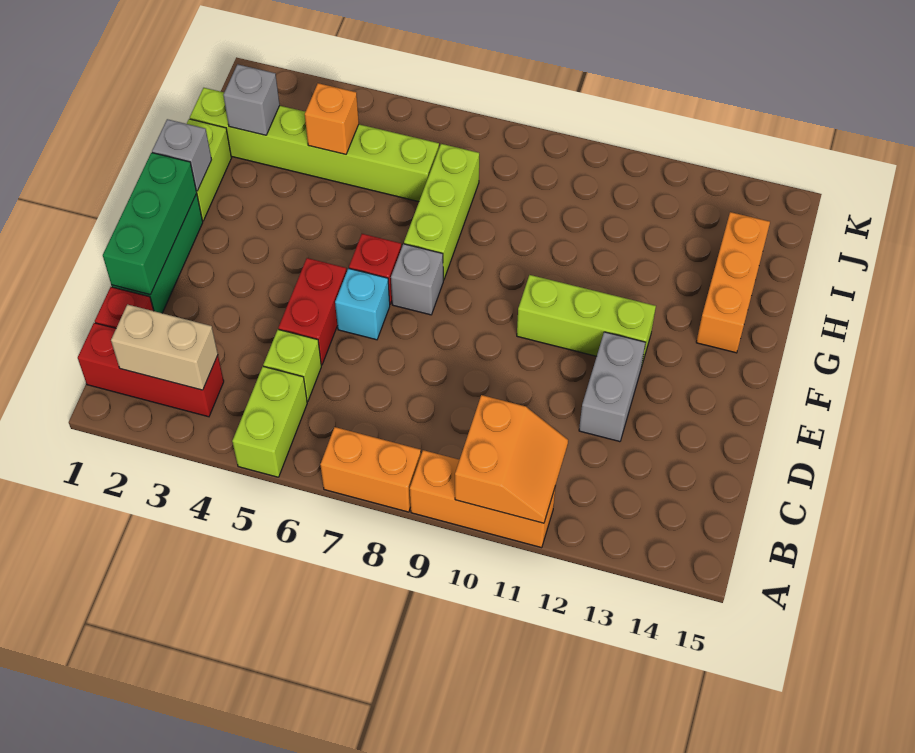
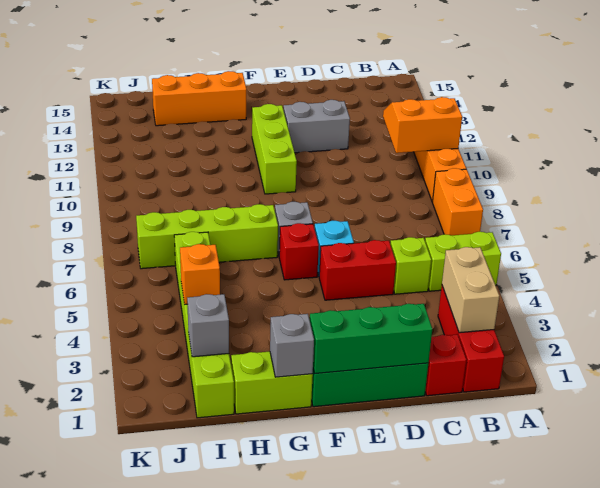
lime 1x3 brick [404,144,479,280] -> lime 1x4 brick [136,204,278,269]

